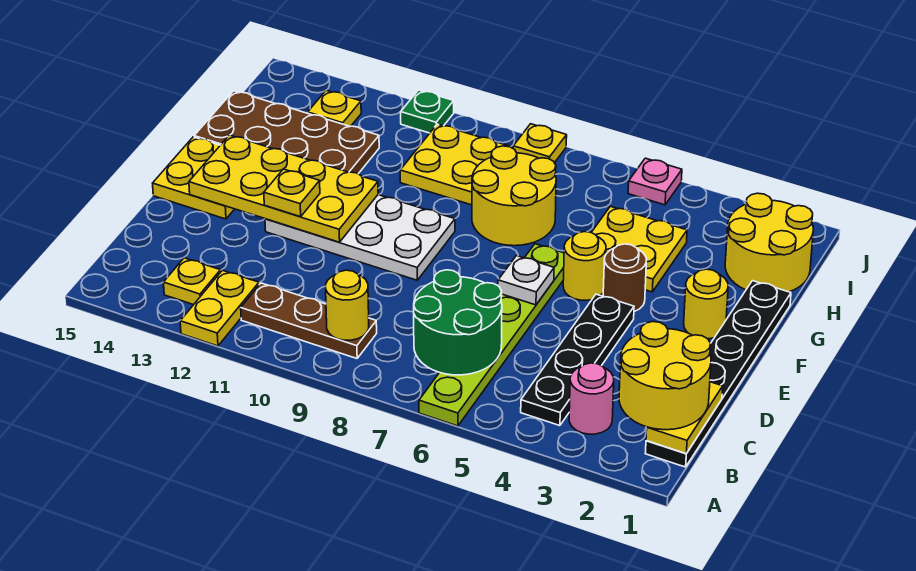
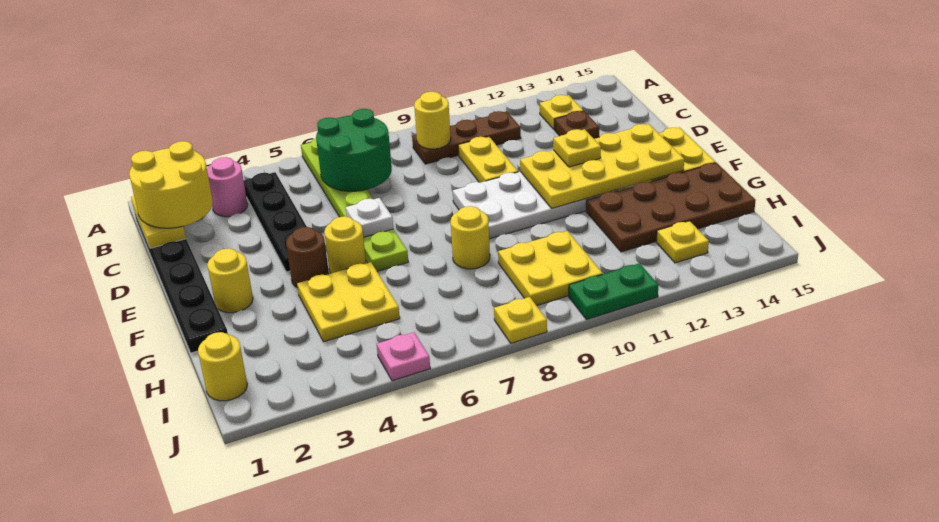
yellow 1x2 plate [180,270,259,346] -> yellow 1x2 plate moved to [458,137,518,183]
none -> brown 1x1 plate [554,111,599,139]
yellow 2x2 round brick [472,146,556,246] -> yellow 1x1 round brick [451,206,490,269]
yellow 2x2 round brick [725,193,813,292] -> yellow 1x1 round brick [198,332,247,401]
green 1x1 plate [401,90,454,133] -> green 1x2 plate [569,263,658,320]

